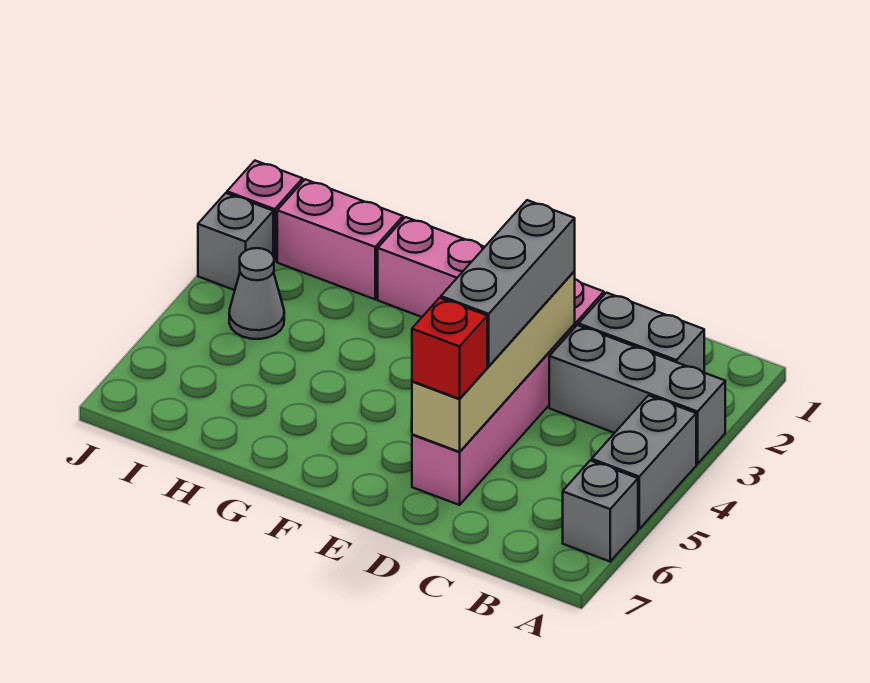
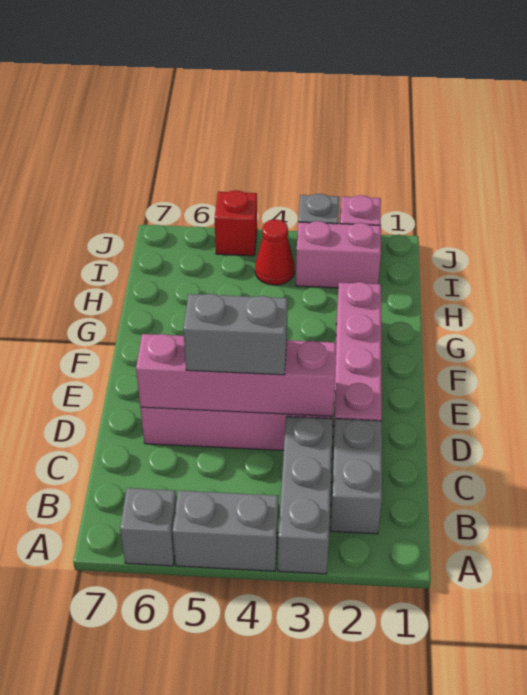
tan 1x4 brick [412,271,575,452] -> pink 1x4 brick [136,334,336,416]
grey 1x3 brick [441,200,575,366] -> grey 1x2 brick [183,294,288,375]
red 1x1 brick [412,298,487,399] -> red 1x1 brick moved to [215,190,257,256]
pink 1x2 brick [277,179,403,299] -> pink 1x2 brick turned to [296,221,381,288]
grey 1x1 cone [229,248,284,339] -> red 1x1 cone [255,219,295,285]

